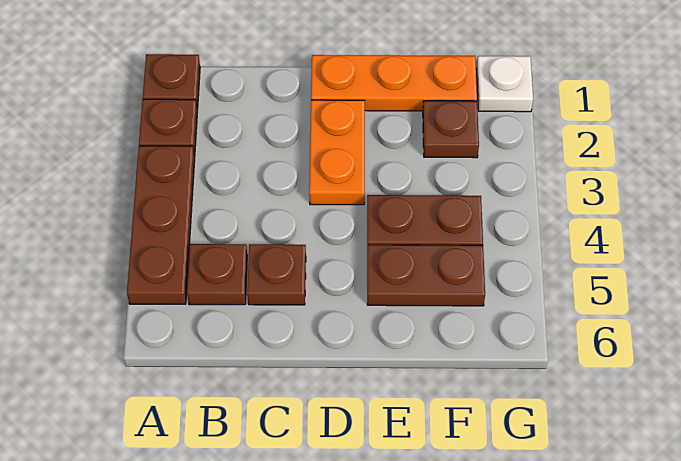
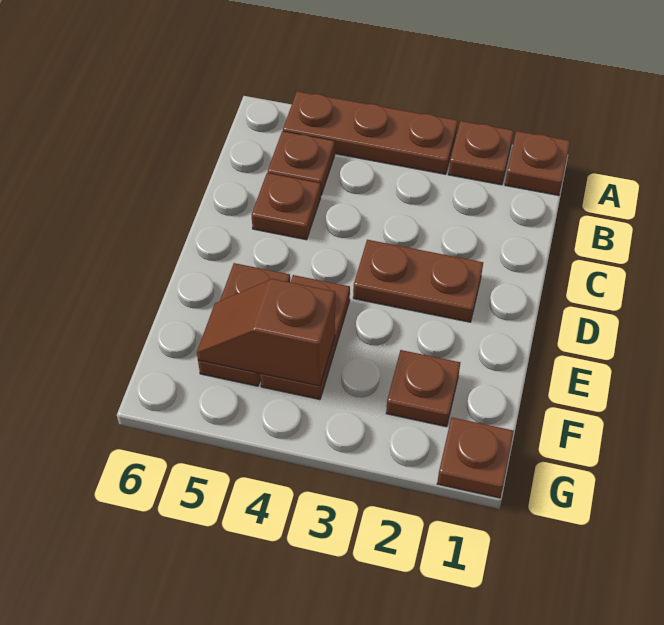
orange 1x3 plate [311,55,477,111] -> none
orange 1x2 plate [309,100,365,205] -> brown 1x2 plate [353,240,483,322]
none -> brown 1x2 slope [197,279,335,386]
white 1x1 plate [477,56,533,112] -> brown 1x1 plate [437,417,514,498]

